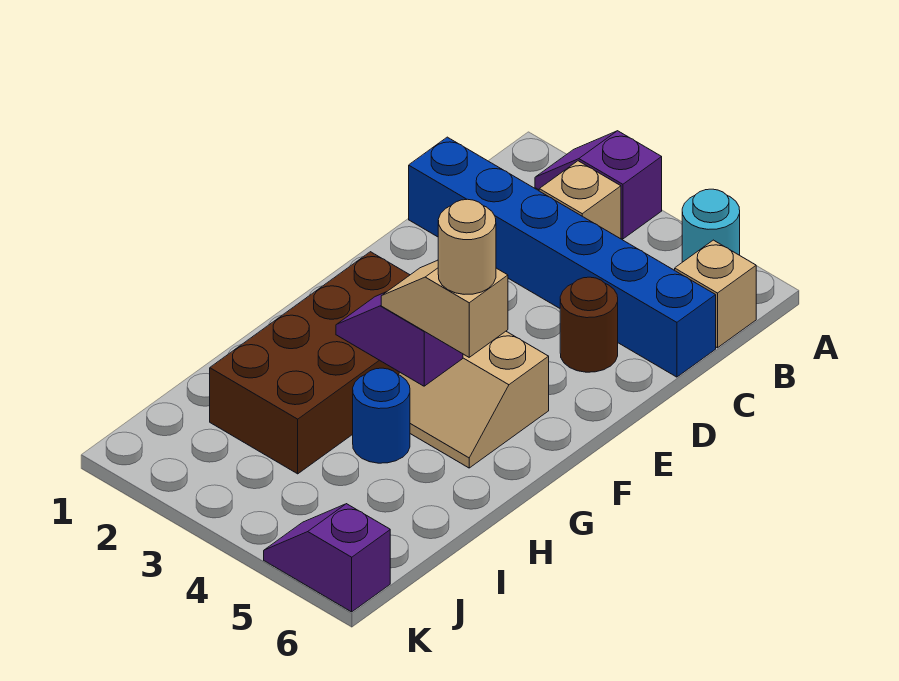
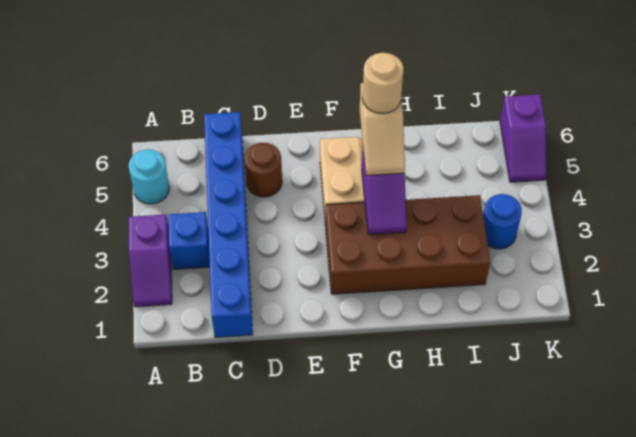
tan 1x1 brick [539,161,621,239] -> blue 1x1 brick [168,212,210,270]
tan 1x1 brick [675,240,756,348] -> none
blue 1x1 round brick [353,368,410,463] -> blue 1x1 round brick moved to [483,194,522,249]

